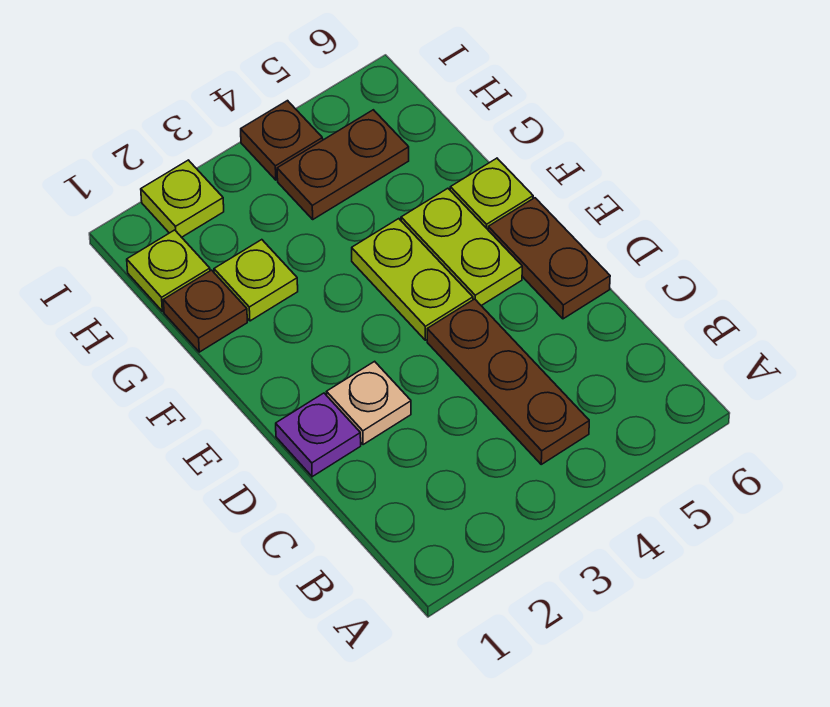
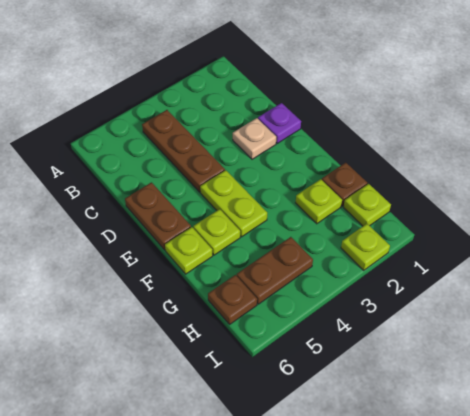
lime 1x2 plate [401,188,522,306] -> lime 1x1 plate [193,209,240,255]
brown 1x1 plate [241,101,323,180] -> brown 1x1 plate moved to [208,275,257,324]

